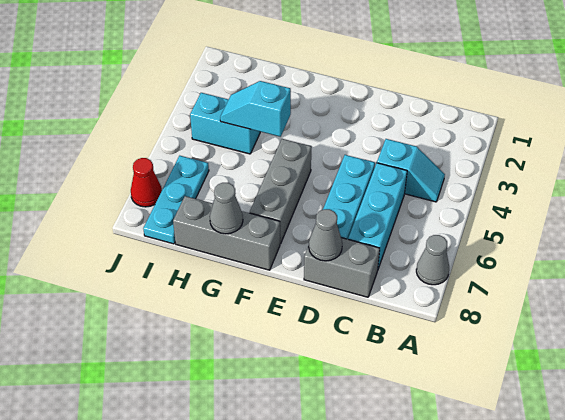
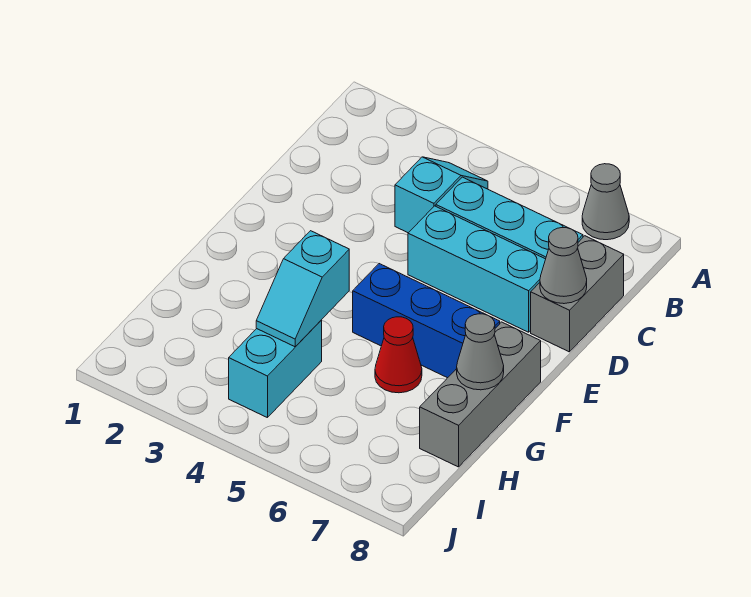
grey 1x3 brick [250,139,312,244] -> blue 1x3 brick [353,264,500,378]
cyan 1x3 plate [143,156,209,244] -> none
red 1x1 cone [131,158,162,207] -> red 1x1 cone moved to [375,317,422,393]

